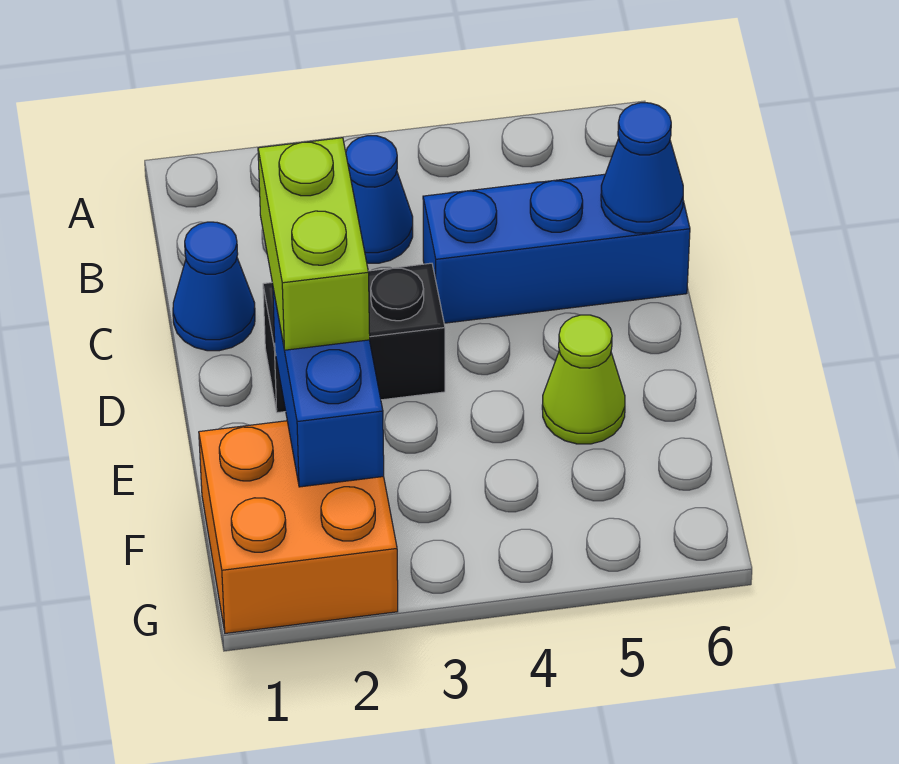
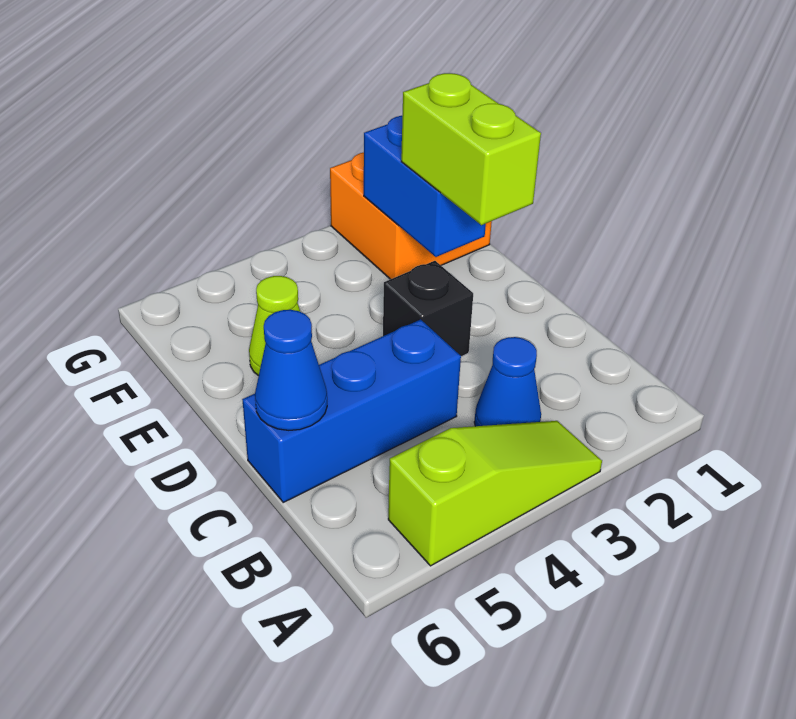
none -> lime 1x3 slope [388,421,602,566]
blue 1x1 cone [173,222,255,351] -> none
black 1x2 brick [263,263,445,413] -> black 1x1 brick [383,261,473,357]

